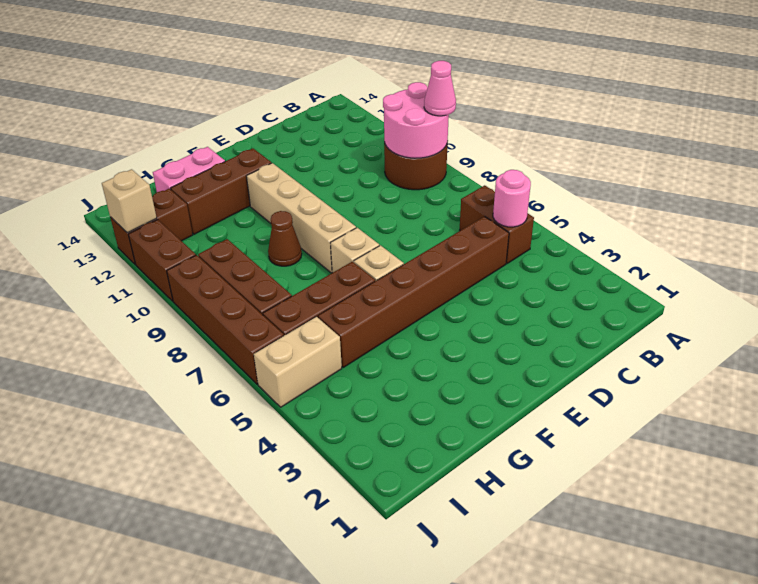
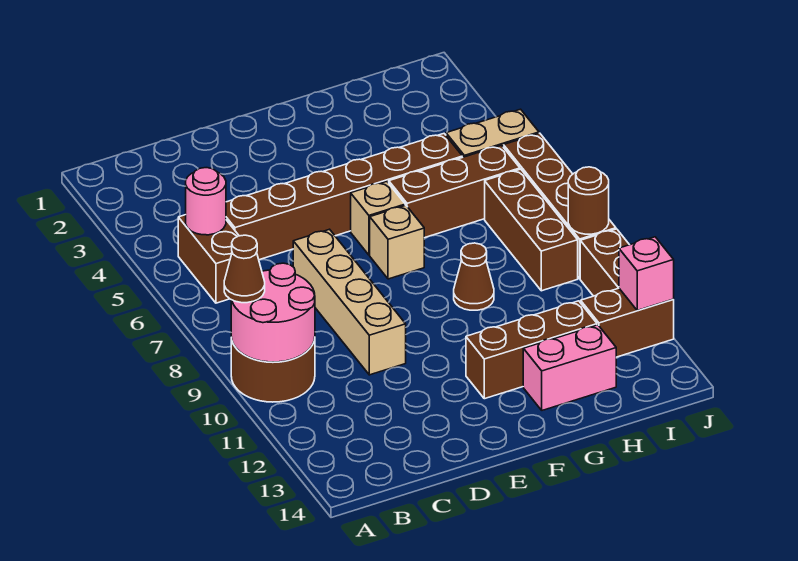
pink 1x1 cone [424,61,456,116] -> brown 1x1 cone [224,235,265,303]
tan 1x4 brick [246,163,356,273] -> tan 1x4 brick moved to [293,229,406,375]
none -> brown 1x1 round brick [568,167,609,234]
tan 1x1 brick [102,169,157,233] -> pink 1x1 brick [619,237,674,311]

